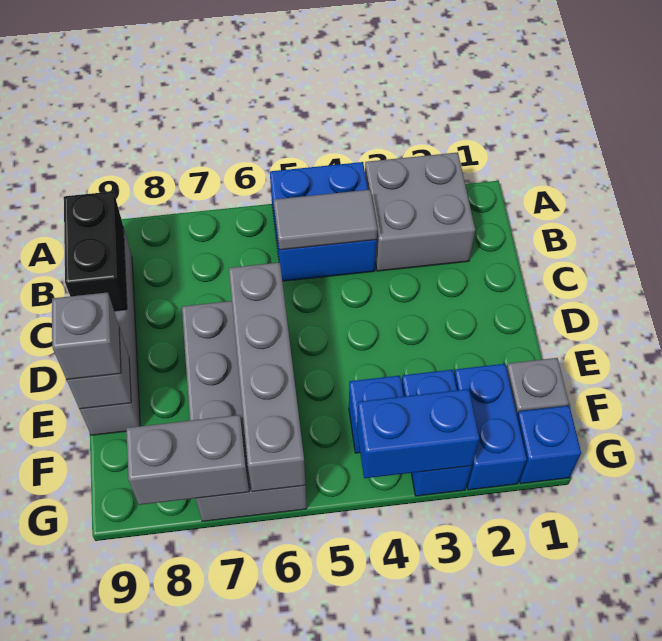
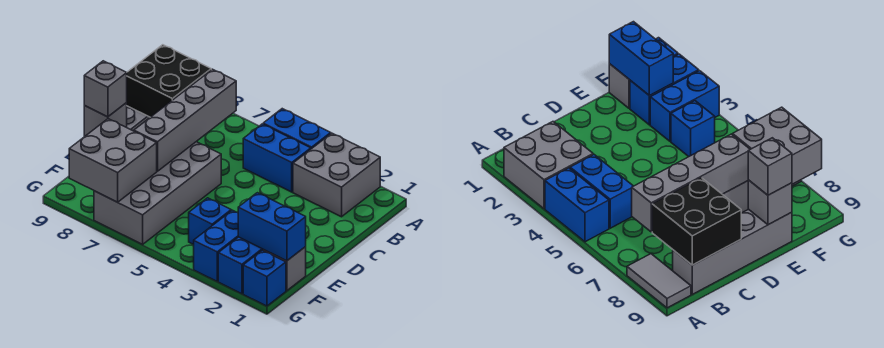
grey 1x2 tile [274,190,377,250] -> grey 1x2 tile moved to [627,254,691,308]
black 1x2 brick [64,191,127,311] -> black 2x2 brick [126,45,211,117]
grey 1x4 brick [229,262,305,492] -> grey 1x4 brick moved to [134,69,236,171]
blue 1x2 brick [357,389,479,478] -> blue 1x2 brick moved to [238,193,306,261]
grey 1x2 brick [126,415,249,505] -> grey 2x2 brick [69,119,157,202]

